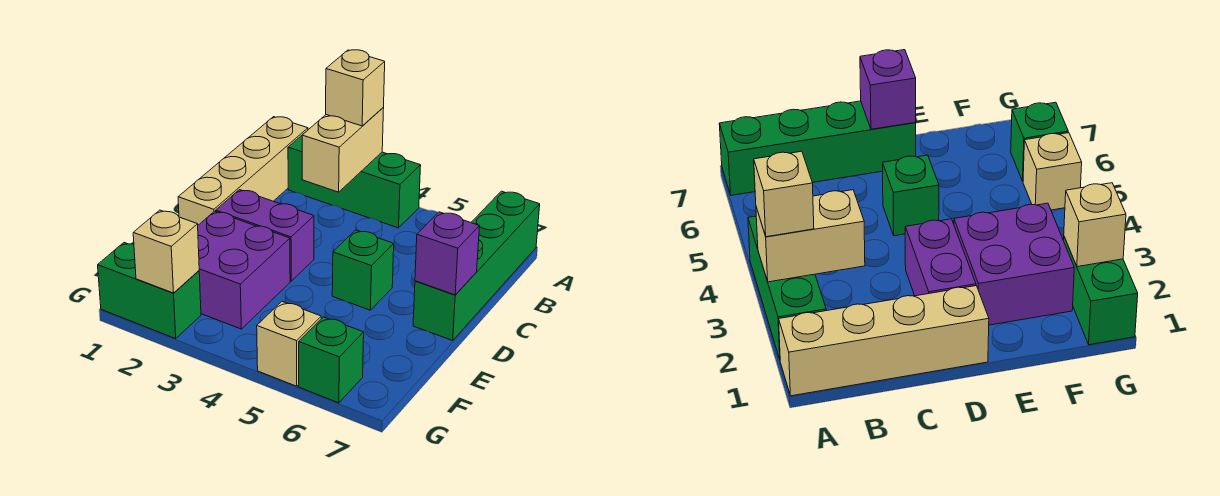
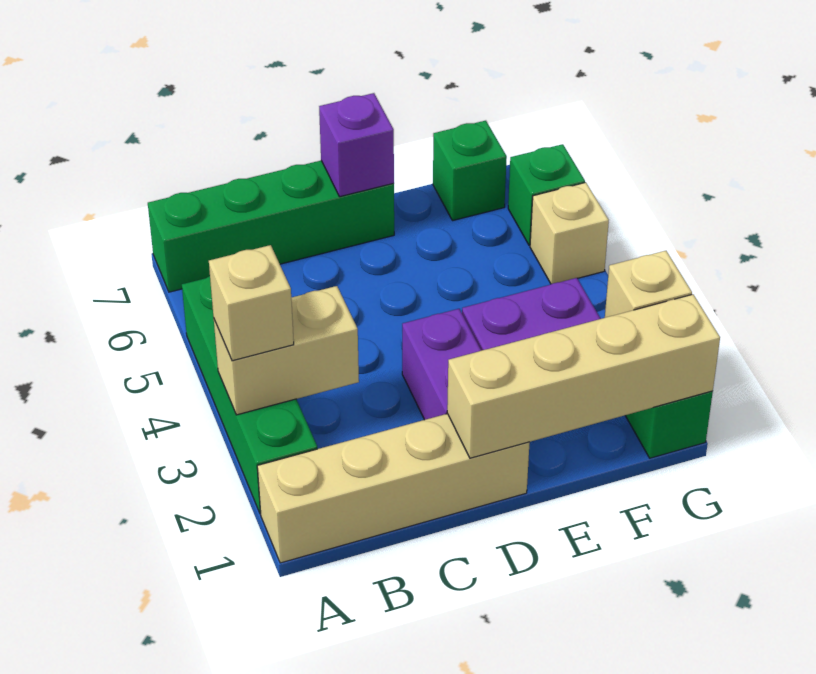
green 1x3 brick [288,136,421,228] -> green 1x4 brick [182,276,317,514]
none -> tan 1x4 brick [447,294,720,458]
green 1x1 brick [332,230,394,310] -> green 1x1 brick moved to [433,121,507,221]

